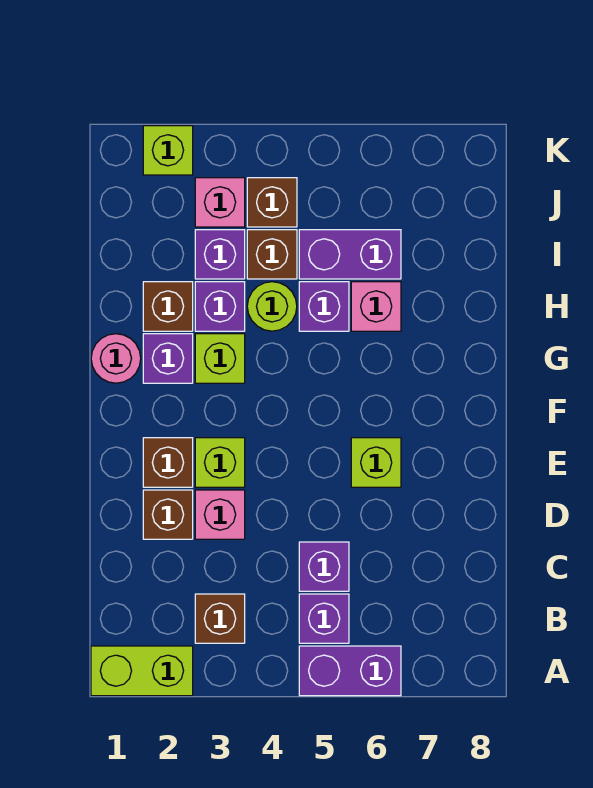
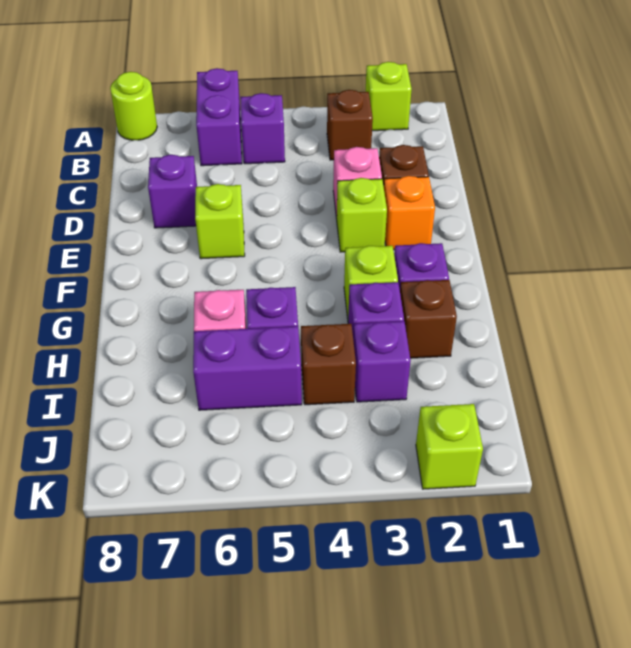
lime 1x2 brick [91,646,193,696] -> lime 1x1 brick [366,62,412,131]
purple 1x2 brick [299,646,401,696] -> purple 1x2 brick turned to [196,68,242,166]
purple 1x1 brick [299,542,349,591] -> purple 1x1 brick moved to [148,155,197,228]
brown 1x1 brick [143,438,193,487] -> orange 1x1 brick [384,176,435,250]
pink 1x1 round brick [91,334,141,383] -> none
lime 1x1 round brick [247,282,297,331] -> lime 1x1 round brick moved to [110,72,157,140]
pink 1x1 brick [195,178,245,227] -> none
brown 1x1 brick [247,178,297,227] -> none

